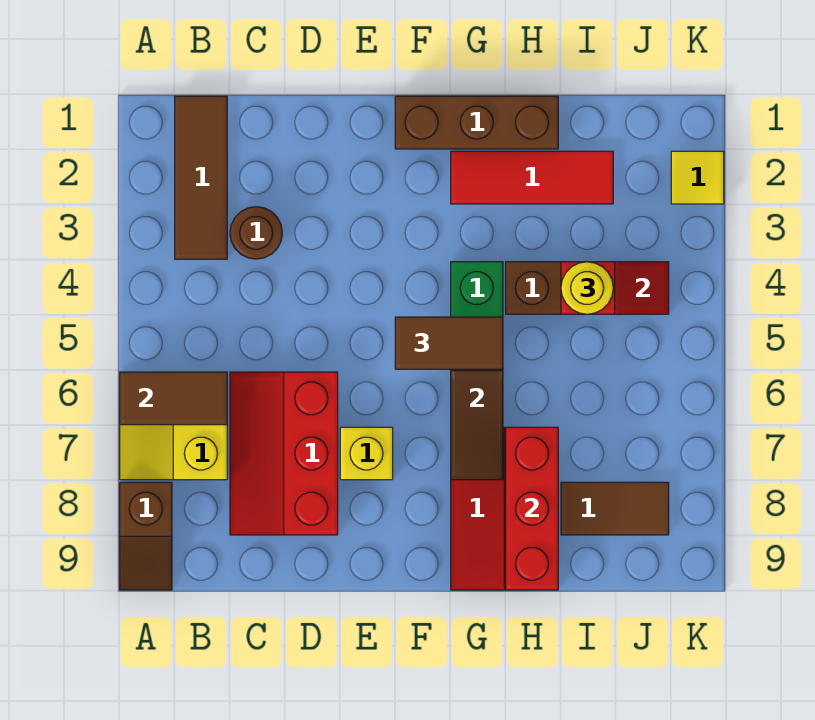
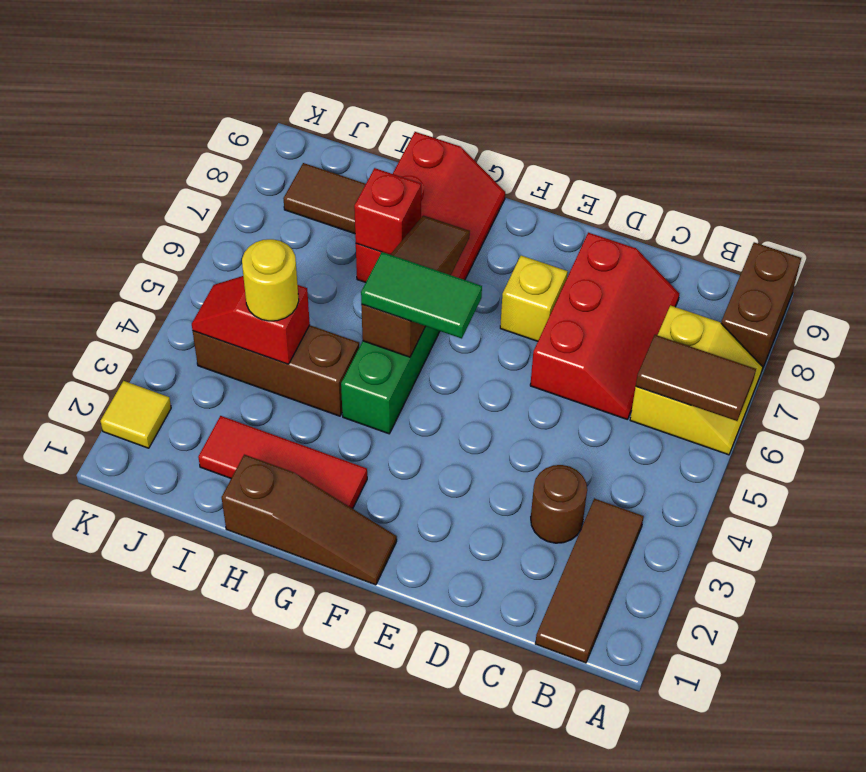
brown 1x2 slope [120,482,172,590] -> brown 1x2 brick [721,242,801,369]
brown 1x3 brick [395,96,558,149] -> brown 1x3 slope [222,455,397,585]
brown 1x2 tile [395,317,503,369] -> green 1x2 tile [361,252,482,339]
red 1x3 brick [506,427,558,590] -> red 1x1 brick [354,168,421,254]

